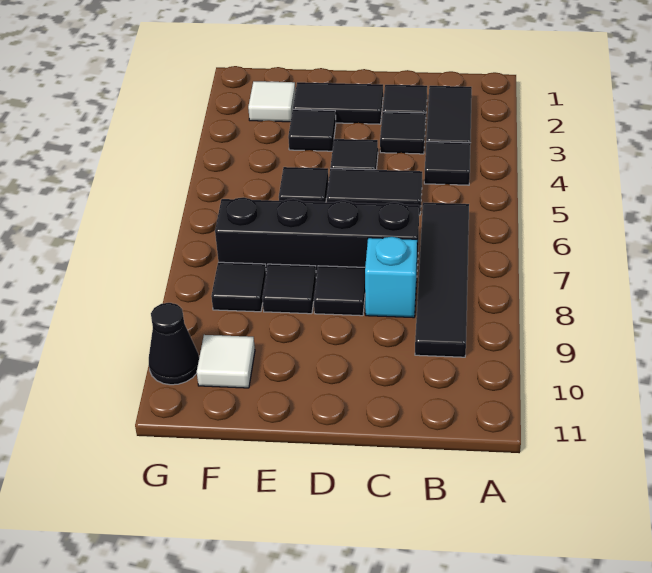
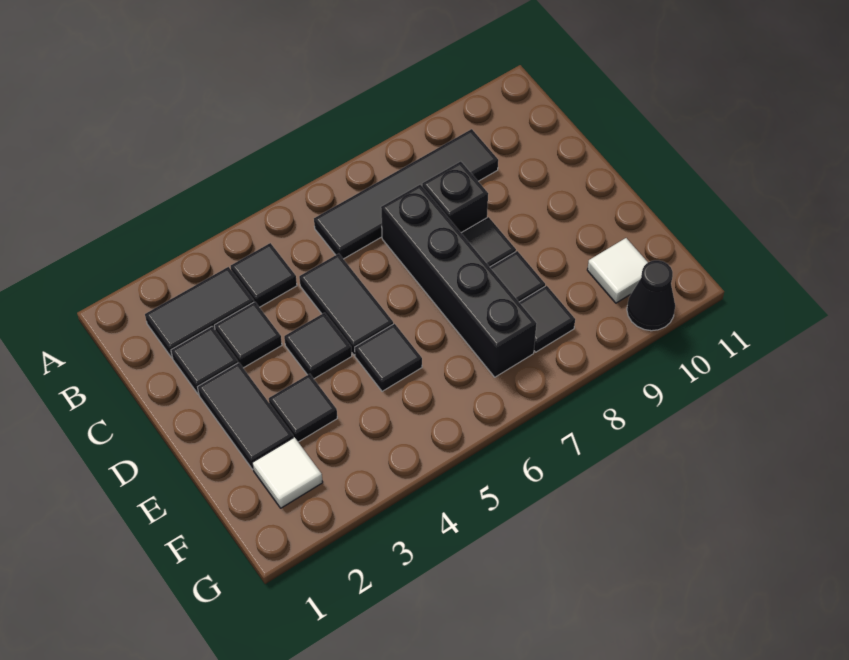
cyan 1x1 brick [365,237,417,318] -> black 1x1 brick [422,161,488,233]

